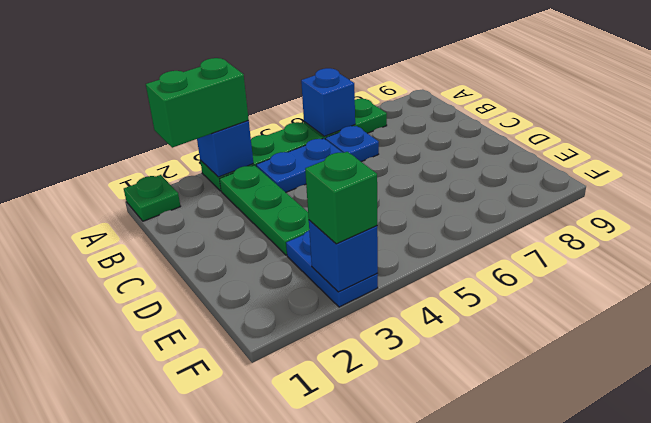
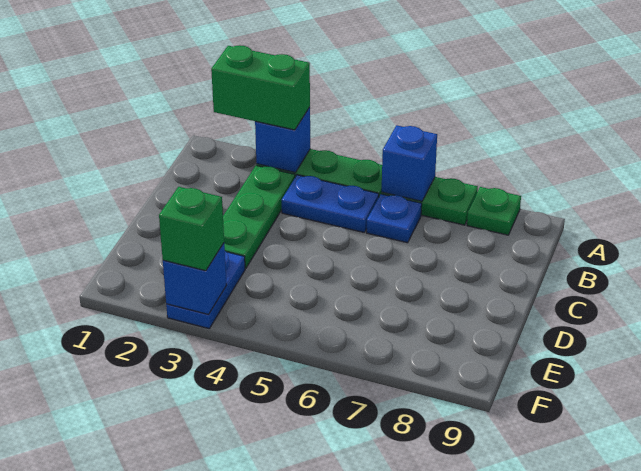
green 1x1 plate [124,175,181,221] -> green 1x1 plate moved to [467,187,521,235]

